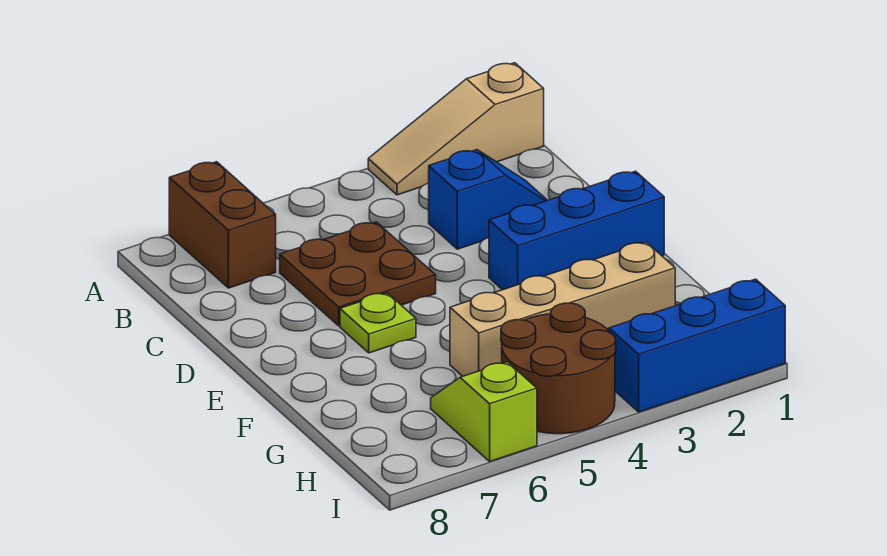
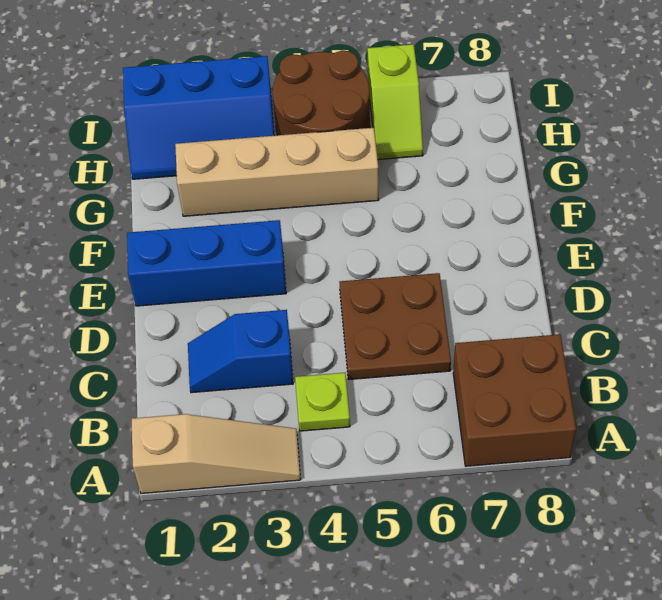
brown 1x2 brick [169,162,276,288] -> brown 2x2 brick [453,334,576,466]
lime 1x1 plate [340,293,416,353] -> lime 1x1 plate moved to [295,373,350,431]

